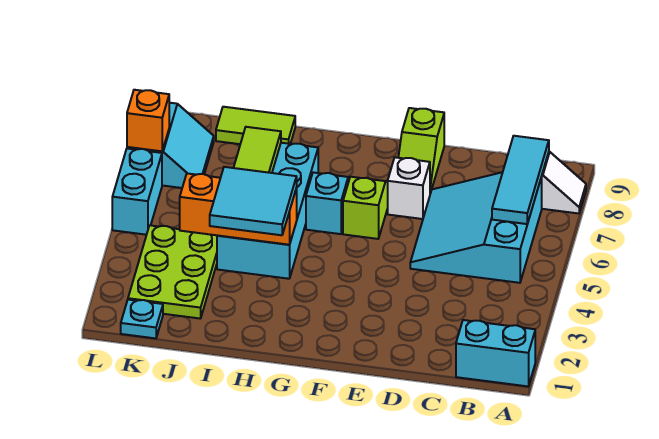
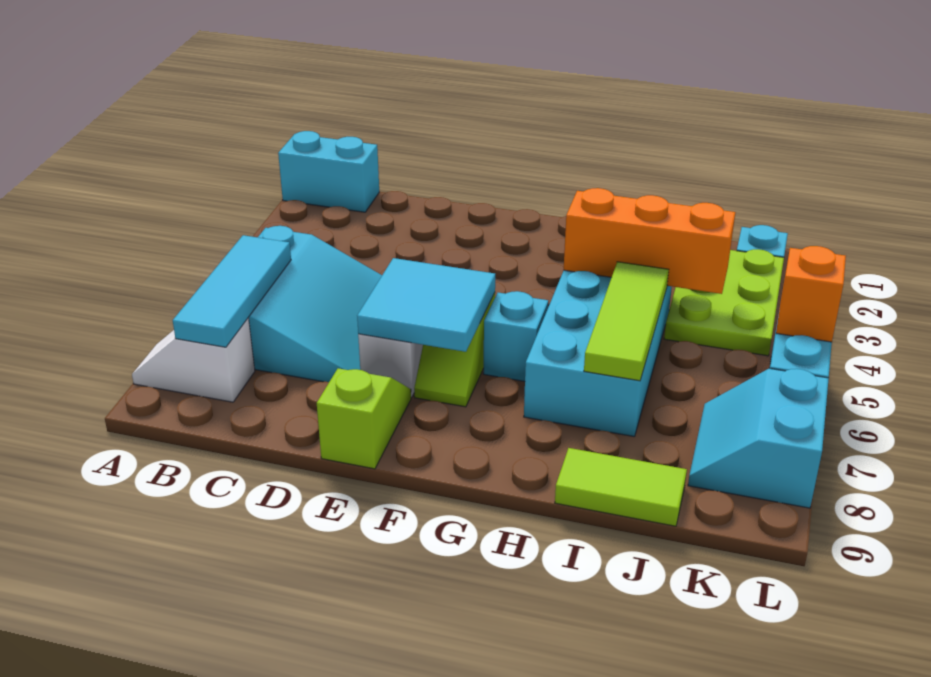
cyan 2x2 tile [210,167,297,235] -> cyan 2x2 tile moved to [357,258,495,352]
orange 1x1 brick [127,90,169,151] -> orange 1x1 brick moved to [776,246,846,342]

